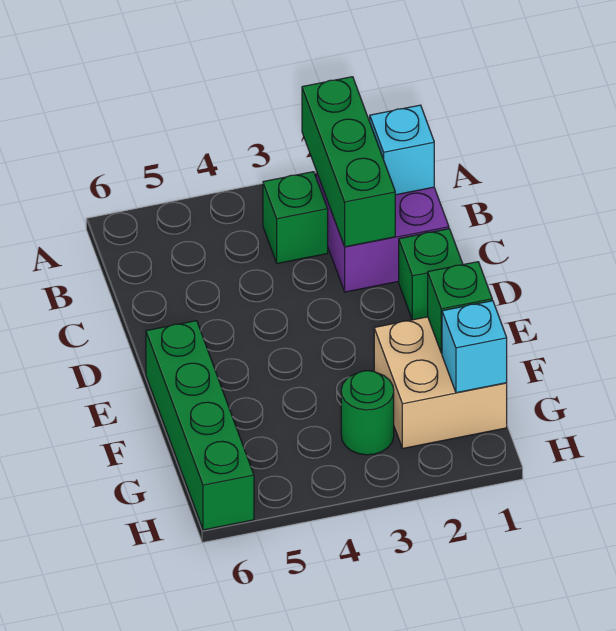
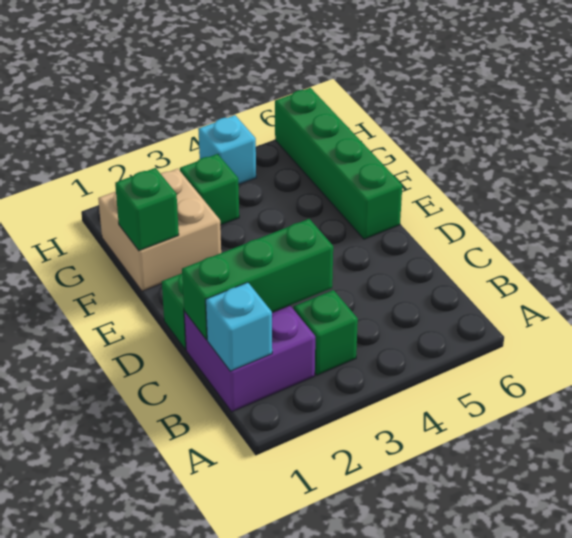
green 1x3 brick [302,77,395,247] -> green 1x3 brick turned to [182,219,333,339]
cyan 1x1 brick [442,301,507,393] -> cyan 1x1 brick moved to [198,115,256,185]
green 1x1 round brick [341,371,394,455] -> green 1x1 brick [180,154,239,225]

